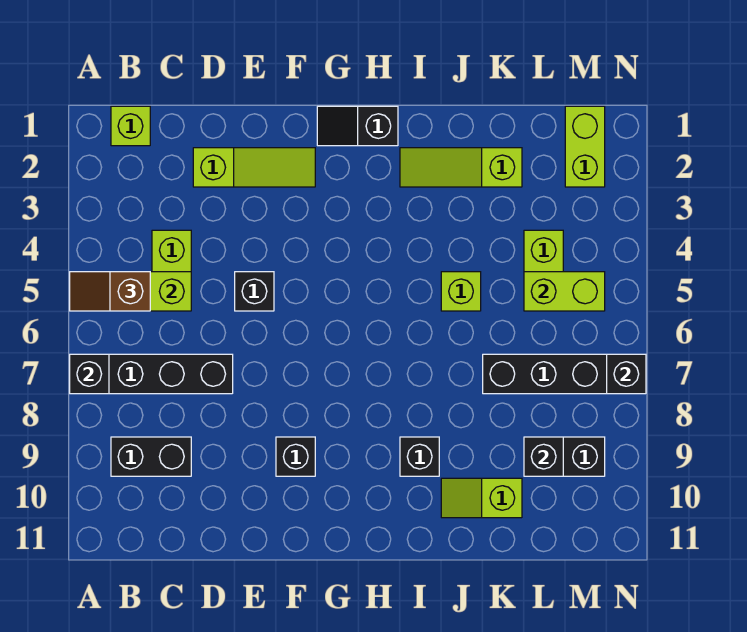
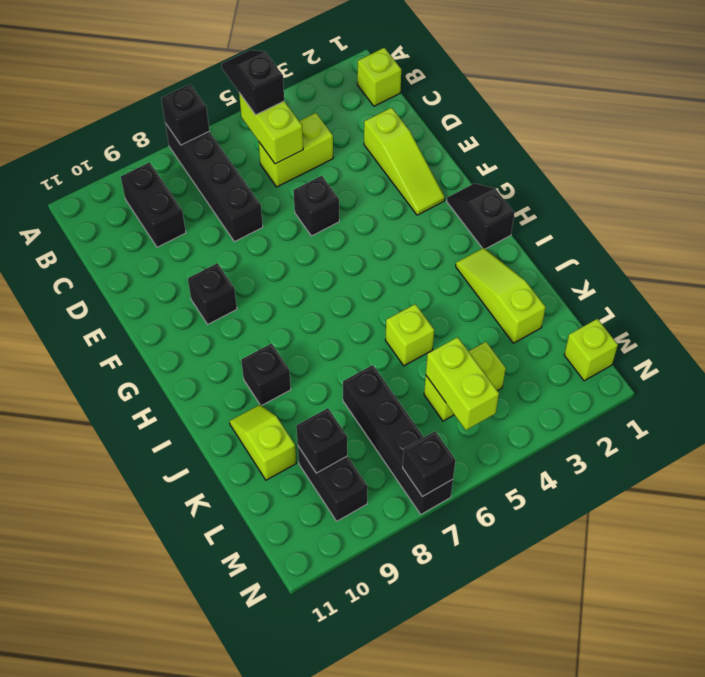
brown 1x2 slope [70,272,150,311] -> black 1x2 slope [222,50,284,115]
lime 1x2 brick [565,106,605,187] -> lime 1x1 brick [564,319,618,381]

